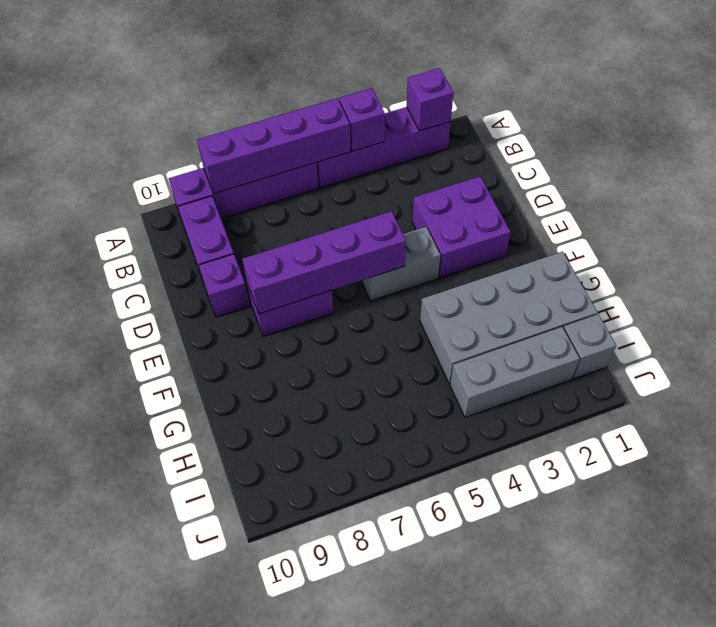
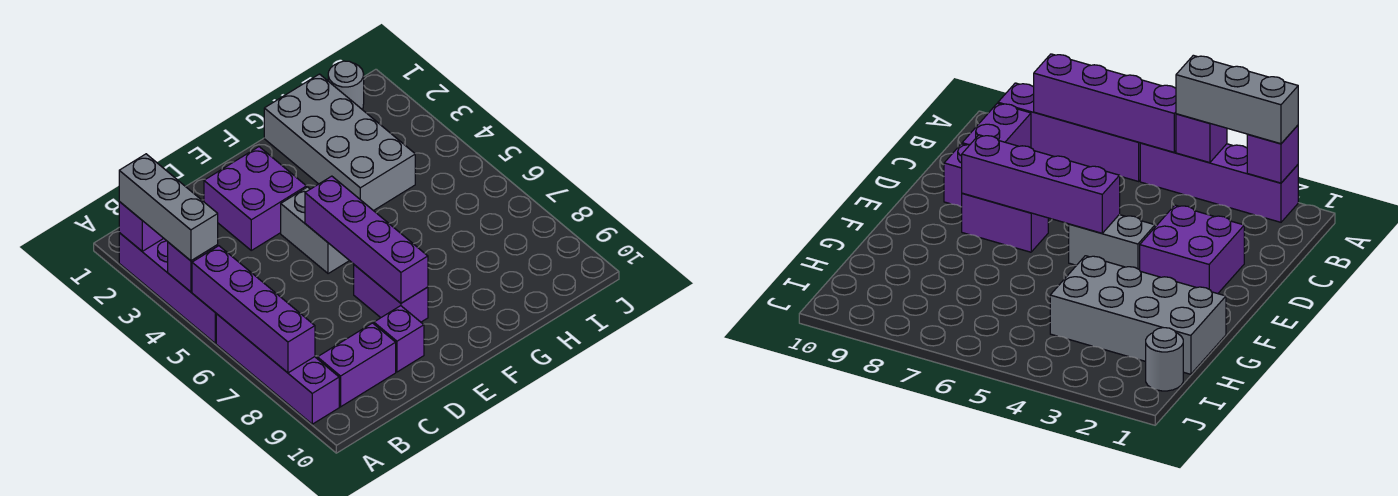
grey 1x1 brick [563,314,616,379] -> grey 1x1 round brick [328,61,364,109]
grey 1x3 brick [450,327,580,418] -> grey 1x3 brick moved to [119,154,218,261]

